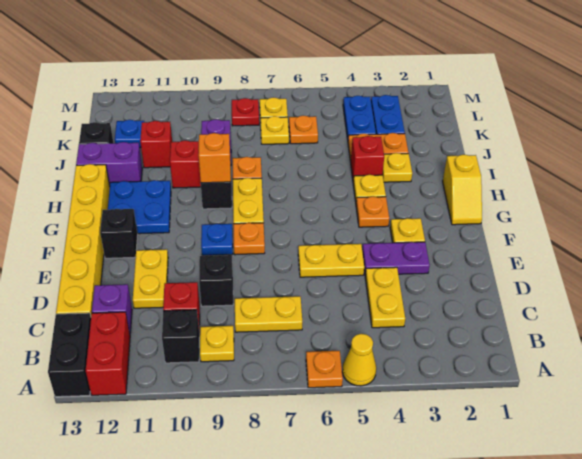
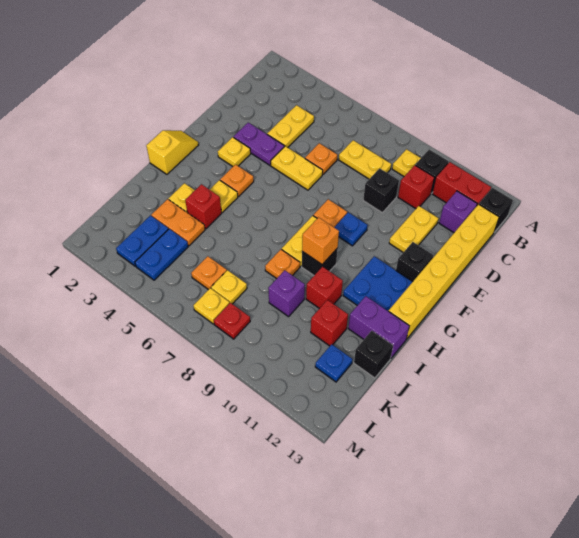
yellow 1x1 cone [342,334,376,386] -> none
orange 1x1 plate [306,351,343,388] -> orange 1x1 plate moved to [305,143,337,174]
red 1x2 brick [86,312,130,395] -> red 1x2 brick turned to [433,162,491,205]
black 1x2 brick [48,313,91,397] -> black 1x1 brick [479,188,513,232]

